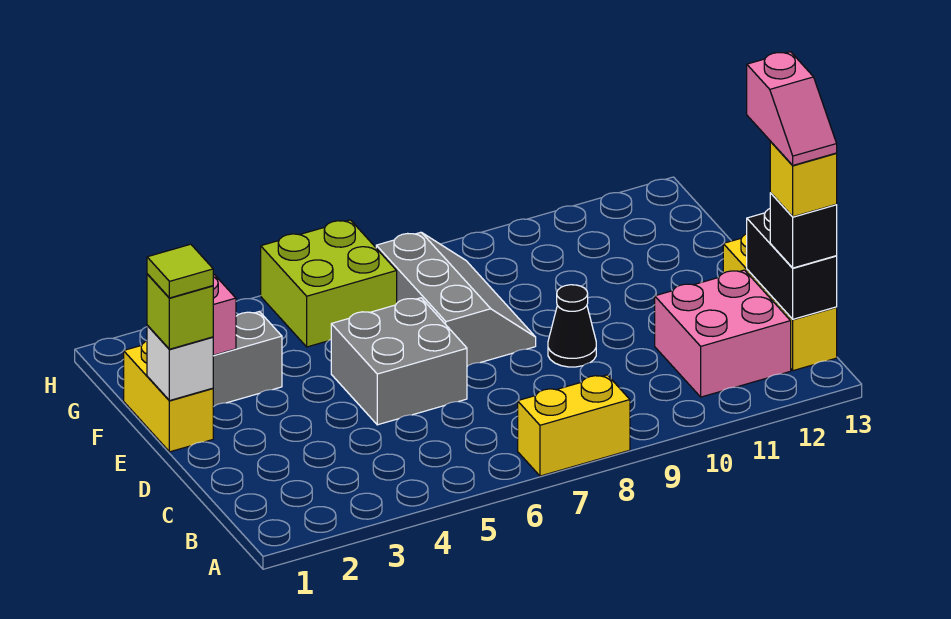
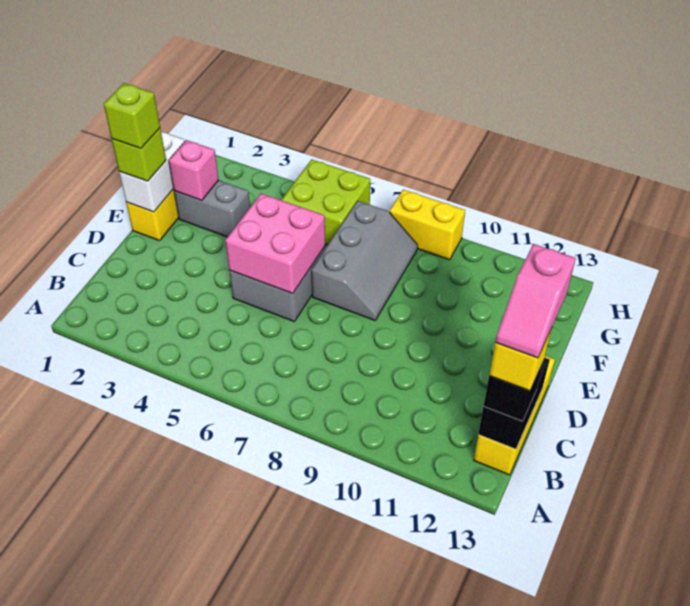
yellow 1x2 brick [518,375,630,476] -> yellow 1x2 brick moved to [390,190,465,260]
pink 2x2 brick [655,270,791,397] -> pink 2x2 brick moved to [225,194,325,294]
black 1x1 cone [548,285,596,367] -> none
white 1x1 brick [147,326,213,401] -> white 1x2 brick [119,132,185,212]
lime 1x1 tile [147,244,213,298] -> lime 1x1 brick [104,83,160,149]

